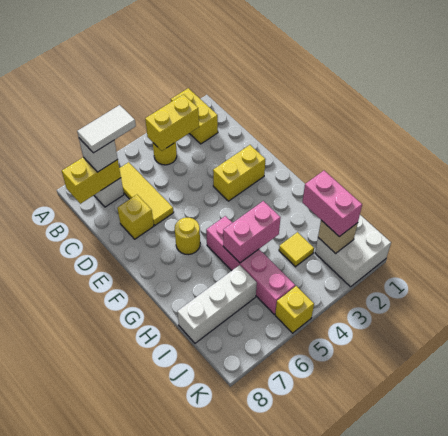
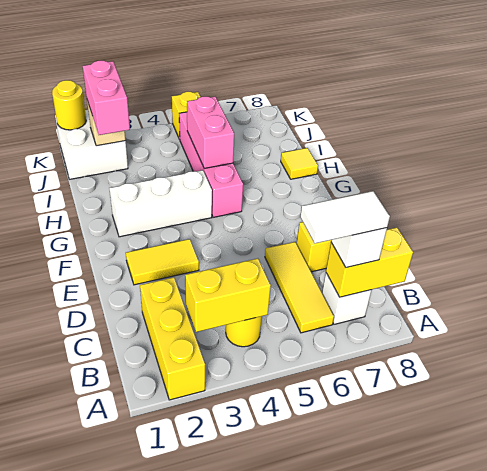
yellow 1x2 brick [171,88,218,144] -> yellow 1x3 brick [140,277,205,400]
yellow 1x2 brick [213,145,266,201] -> yellow 1x2 tile [126,239,199,285]
yellow 1x1 round brick [175,218,200,255] -> yellow 1x1 round brick moved to [52,80,86,130]
pink 1x2 brick [223,201,281,263] -> pink 1x2 brick turned to [187,97,234,168]
yellow 1x1 tile [279,232,314,267] -> yellow 1x1 tile moved to [281,148,318,179]
white 1x3 brick [177,265,257,343] -> white 1x3 brick moved to [109,170,212,237]

